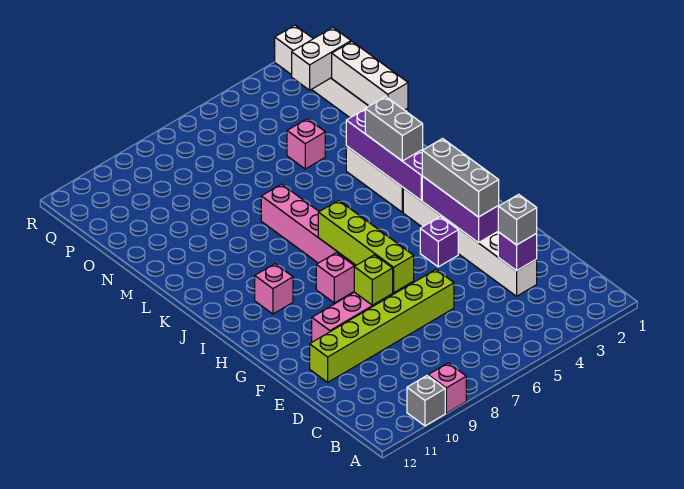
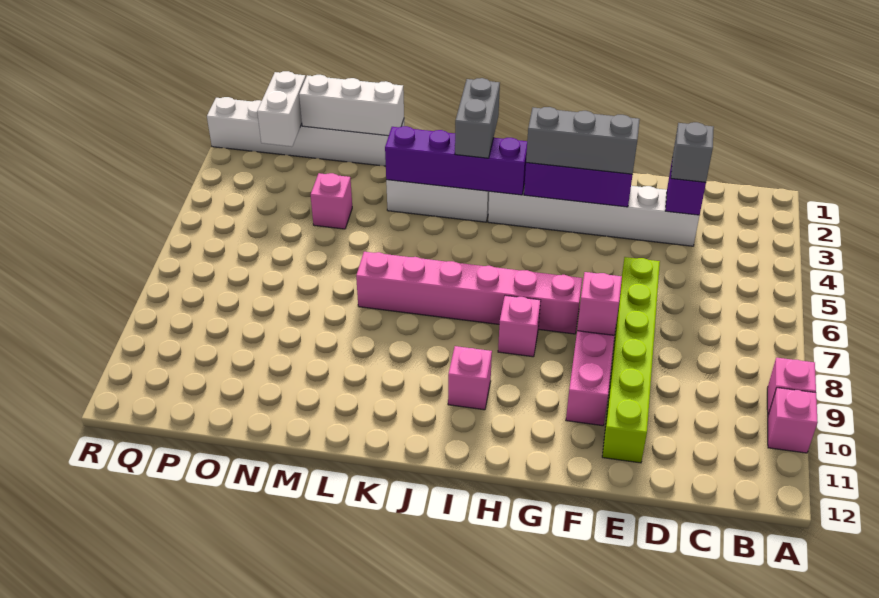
grey 1x1 brick [407,376,445,426] -> pink 1x1 brick [768,388,818,453]
lime 1x4 brick [318,200,414,293] -> none
lime 1x1 brick [354,255,393,305] -> pink 1x1 brick [577,272,622,335]
purple 1x1 brick [420,217,458,267] -> none
grey 1x2 brick [365,97,423,161] -> grey 1x2 brick turned to [455,78,500,158]

